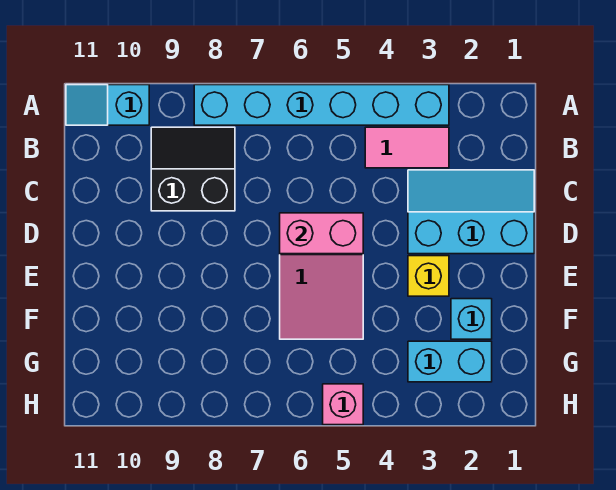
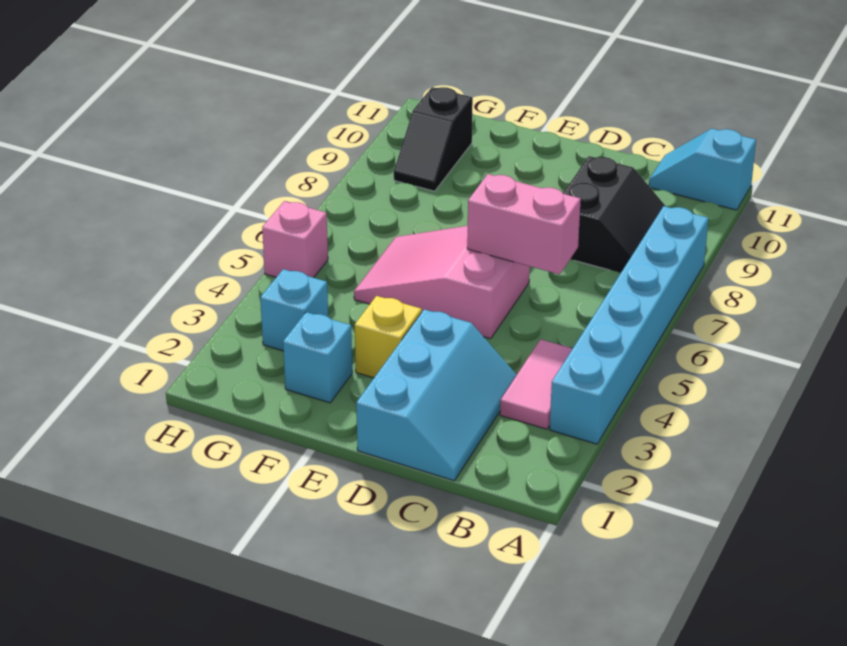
cyan 1x2 slope [66,85,149,125] -> cyan 1x2 slope turned to [649,129,756,210]
pink 1x2 brick [280,213,363,254] -> pink 1x2 brick turned to [467,174,581,274]
cyan 1x2 brick [408,341,492,382] -> cyan 1x1 brick [260,269,328,351]
none -> black 1x2 slope [394,87,473,191]

